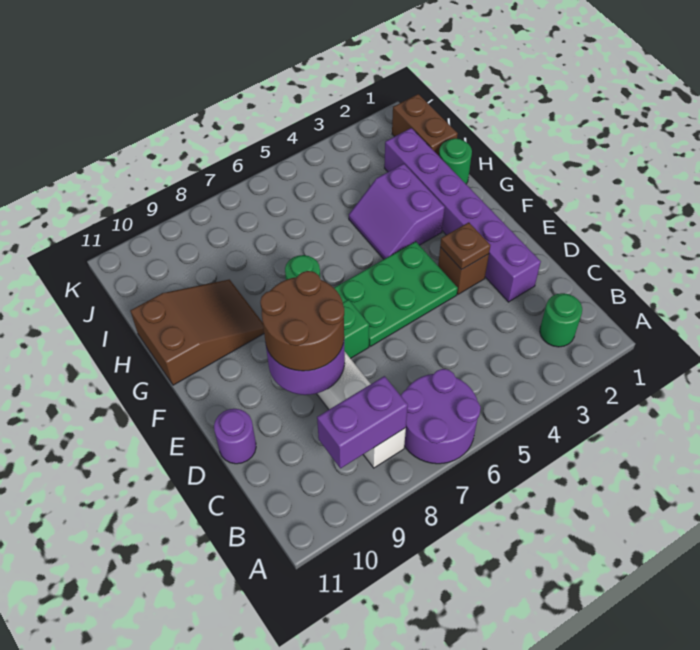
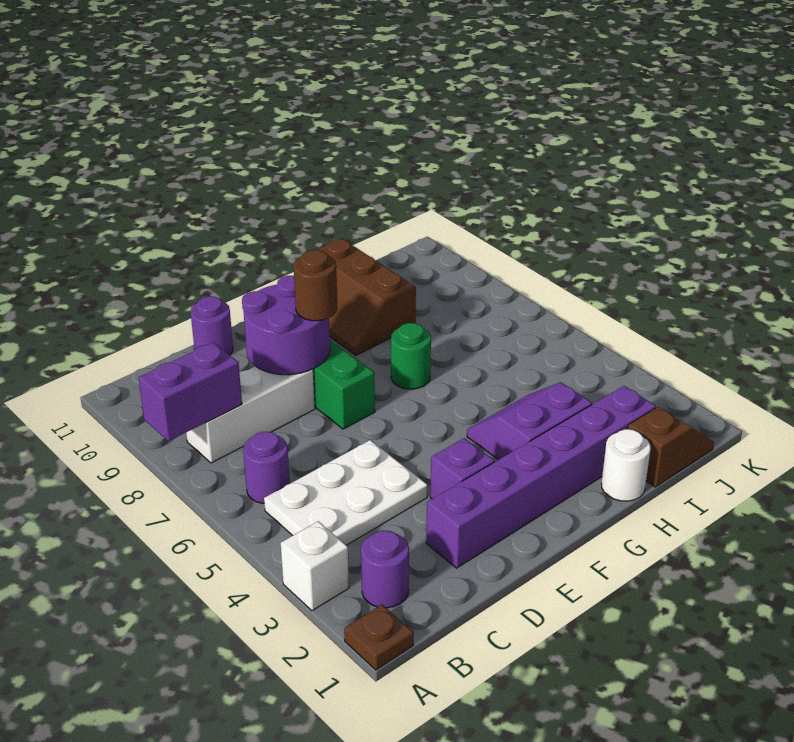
none -> white 1x1 brick [281,521,349,611]
purple 2x2 round brick [401,369,481,464] -> purple 1x1 round brick [243,432,290,503]
green 1x1 round brick [540,293,582,347] -> purple 1x1 round brick [361,531,409,608]
none -> white 2x3 plate [264,440,428,545]
purple 1x2 brick [317,376,408,468] -> purple 1x2 brick turned to [139,342,242,441]
brown 2x2 round brick [260,271,344,371] -> brown 1x1 round brick [294,250,337,321]
brown 1x1 brick [438,247,489,294] -> purple 1x1 brick [430,438,494,499]
brown 1x1 plate [440,222,491,270] -> brown 1x1 plate moved to [344,605,414,670]
green 2x3 plate [334,241,458,346] -> none
brown 2x3 slope [130,279,264,385] -> brown 2x3 slope turned to [317,238,416,355]
green 1x1 round brick [439,138,472,184] -> white 1x1 round brick [602,429,651,501]
brown 1x2 brick [392,94,458,156] -> brown 1x2 slope [628,407,714,487]

